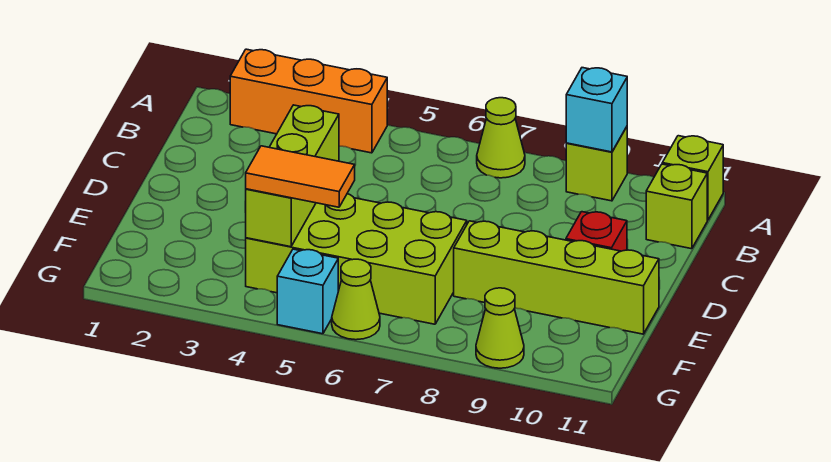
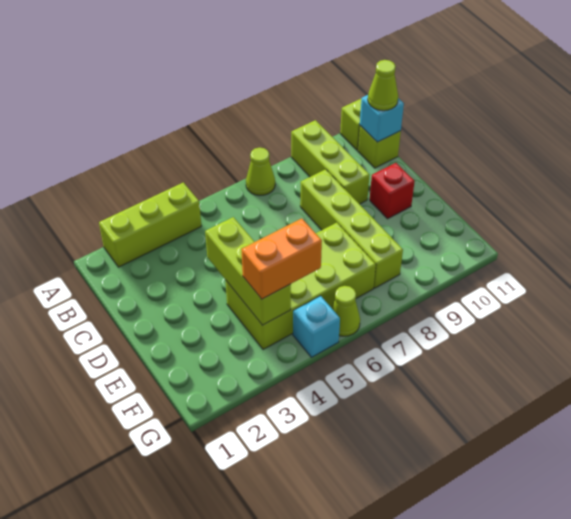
orange 1x3 brick [230,49,387,153] -> lime 1x3 brick [99,182,201,267]
lime 1x1 brick [566,127,627,201] -> lime 1x3 brick [291,120,370,204]
cyan 1x1 brick [566,68,627,152] -> cyan 1x1 brick moved to [360,95,404,142]
lime 1x4 brick [454,221,659,334] -> lime 1x4 brick turned to [300,169,403,288]
orange 1x2 tile [246,146,355,207] -> orange 1x2 brick [241,218,322,299]
lime 1x1 cone [476,288,524,368] -> lime 1x1 cone moved to [368,60,398,111]

